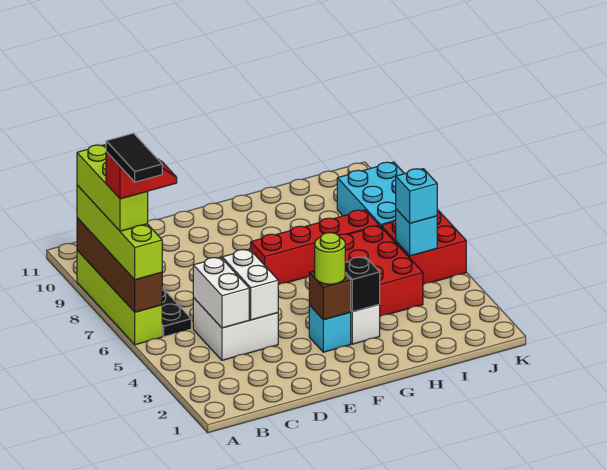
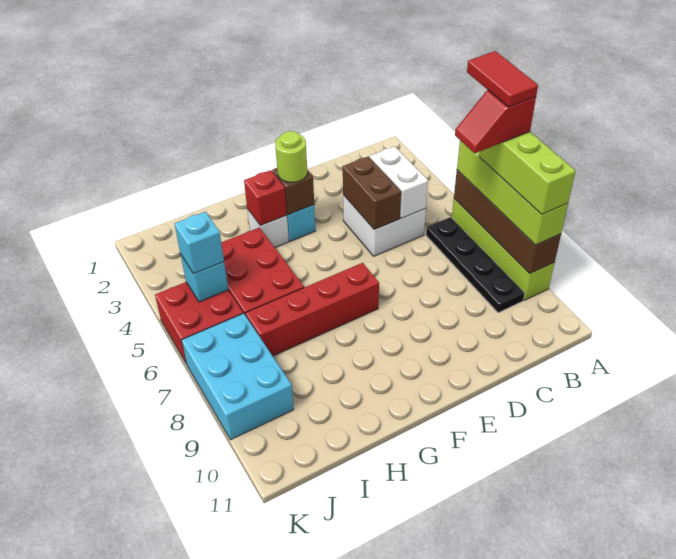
black 1x2 tile [106,133,162,182] -> red 1x2 tile [467,51,538,107]
white 1x2 brick [222,249,278,320] -> brown 1x2 brick [343,157,401,230]
black 1x1 brick [345,257,380,312] -> red 1x1 brick [244,170,287,226]

